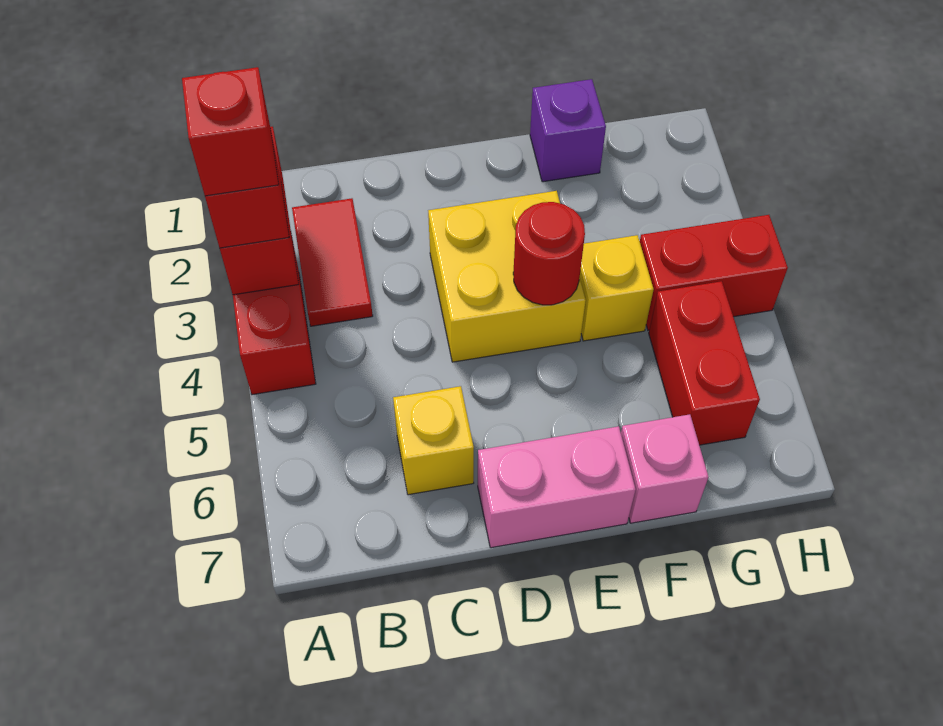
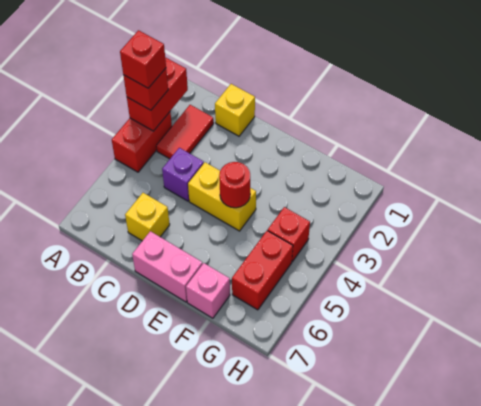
yellow 2x2 brick [428,191,586,362] -> yellow 1x2 brick [188,162,256,231]
purple 1x1 brick [530,79,606,182] -> purple 1x1 brick moved to [162,148,204,201]
yellow 1x1 brick [580,235,654,341] -> yellow 1x1 brick moved to [215,84,255,136]
red 1x2 brick [640,215,788,330] -> red 1x1 brick [268,207,310,262]

